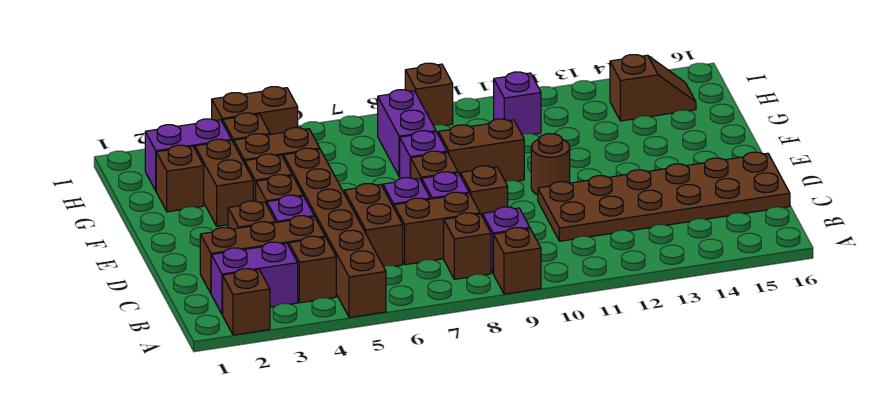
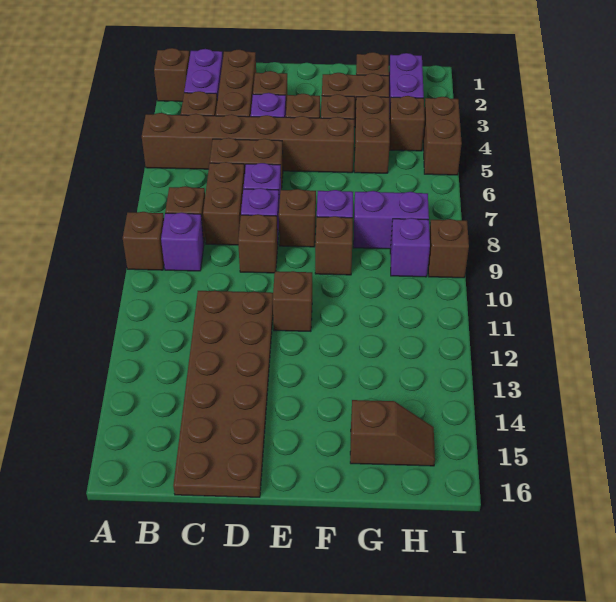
brown 1x1 round brick [531,134,570,195] -> brown 1x1 brick [273,271,312,331]
brown 1x2 brick [438,119,524,182] -> brown 1x1 brick [315,216,353,275]
purple 1x1 brick [494,72,541,134] -> purple 1x1 brick moved to [390,218,430,277]
brown 1x2 slope [610,55,696,121] -> brown 1x2 slope turned to [350,400,435,466]

